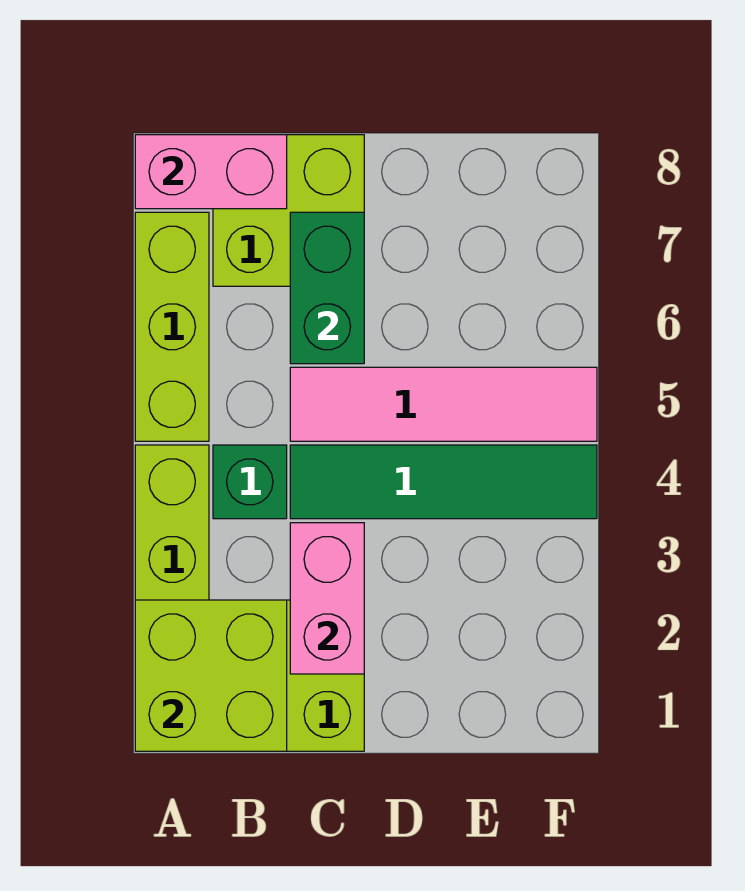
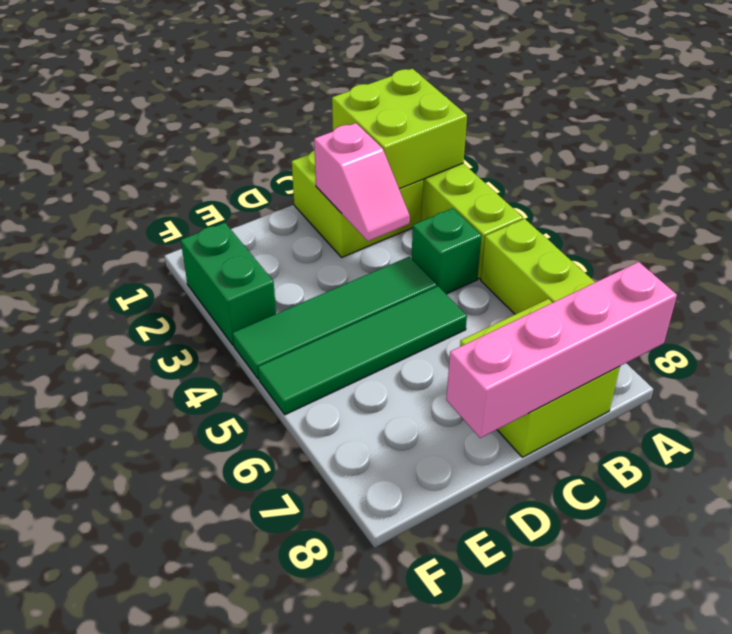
pink 1x2 brick [135,135,287,209] -> pink 1x4 brick [446,262,677,438]
pink 1x2 brick [290,523,364,674] -> pink 1x2 slope [314,123,410,241]
pink 1x4 tile [290,367,597,441] -> green 1x4 tile [258,286,467,415]
green 1x2 brick [290,212,364,364] -> green 1x2 brick moved to [181,223,276,345]

